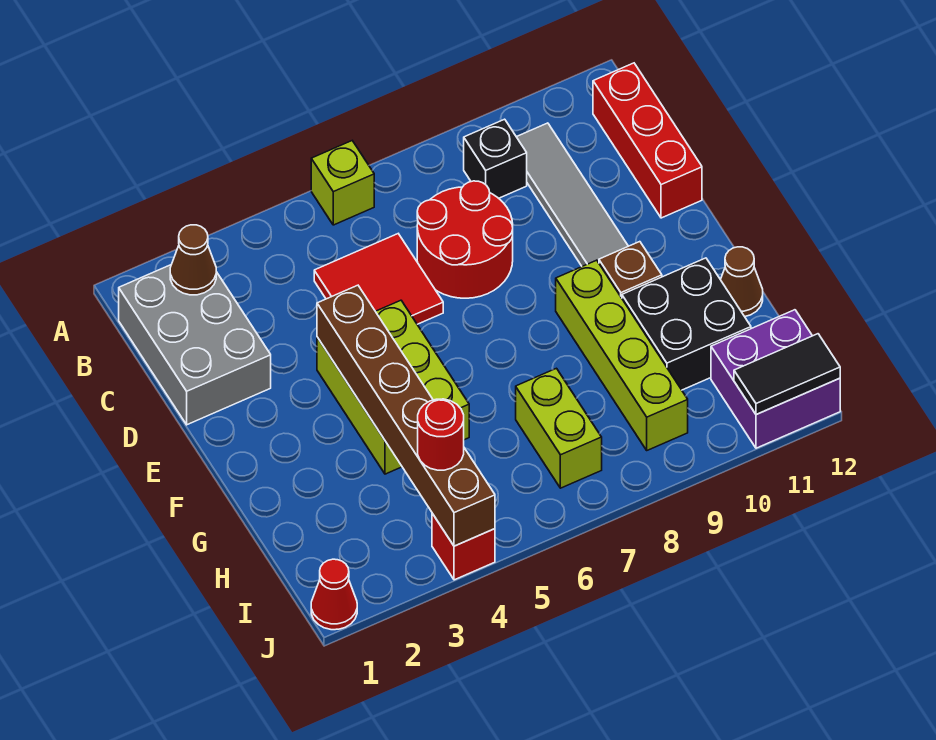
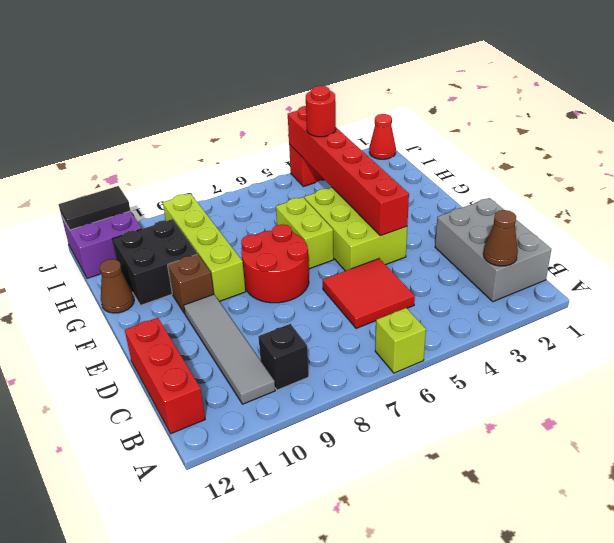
red 2x2 round brick [417,181,513,298] -> red 2x2 round brick moved to [241,224,309,303]
brown 1x6 brick [317,285,495,546] -> red 1x6 brick [288,106,409,236]
lime 1x2 brick [516,368,602,488] -> lime 1x2 brick moved to [276,197,334,269]

